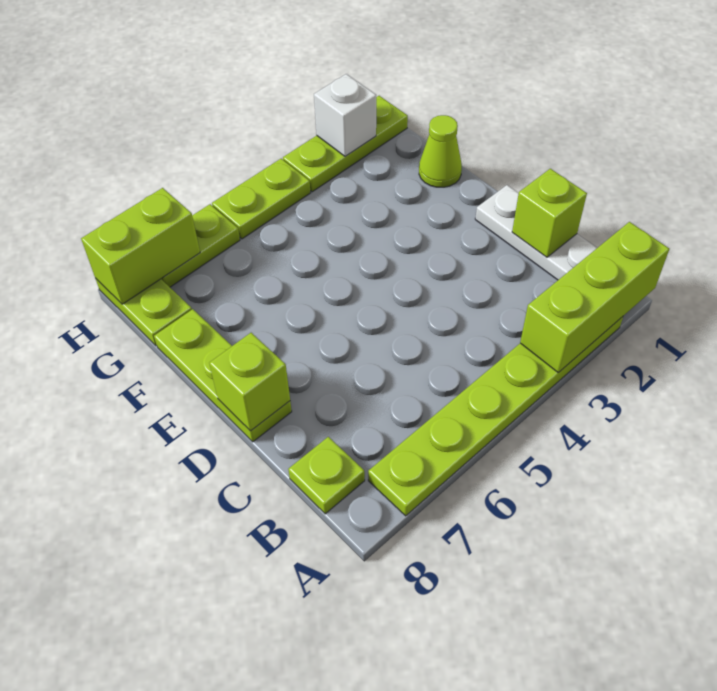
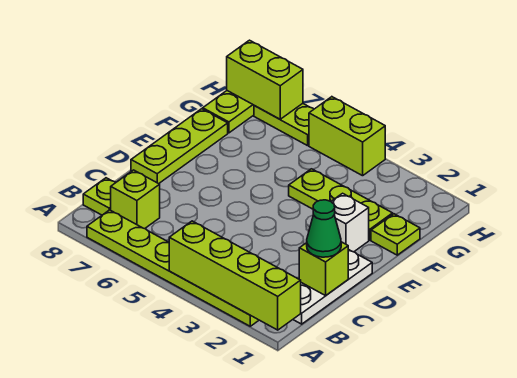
lime 1x3 brick [520,222,669,373] -> lime 1x4 brick [169,221,301,330]
none -> green 1x1 cone [307,200,341,257]
lime 1x1 brick [209,333,290,431] -> lime 1x1 brick moved to [111,170,160,229]
lime 1x1 cone [419,115,462,187] -> lime 1x1 plate [371,214,420,255]
lime 1x3 plate [283,96,408,192] -> lime 1x3 plate moved to [289,169,393,240]
white 1x1 brick [314,74,376,156] -> white 1x1 brick moved to [331,193,369,252]
lime 1x2 plate [212,159,310,239] -> lime 1x2 brick [309,97,385,176]

